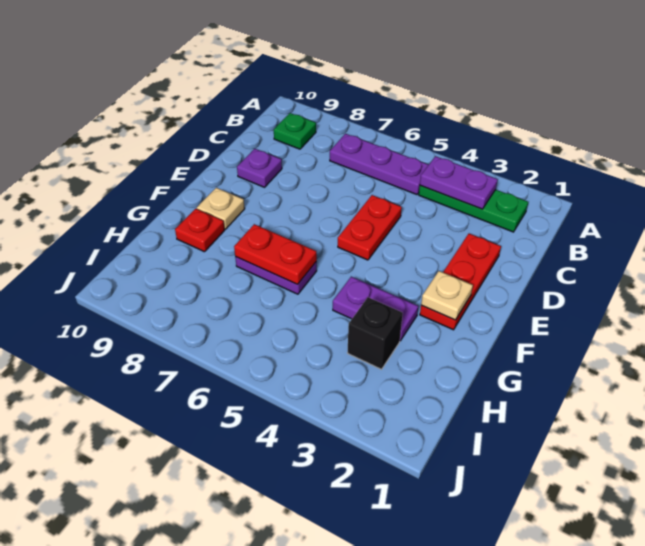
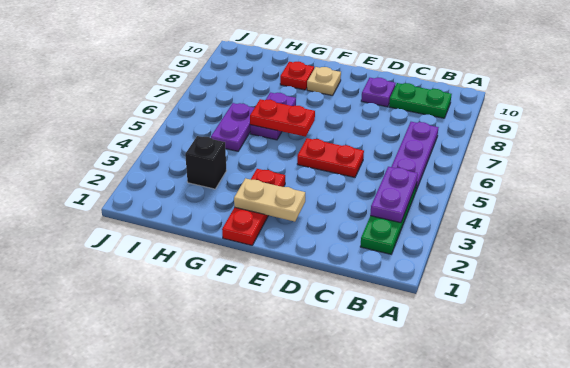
green 1x1 plate [274,113,316,149] -> green 1x2 plate [389,83,452,118]
red 1x3 plate [420,234,501,330] -> red 1x3 plate turned to [222,169,285,245]
tan 1x1 plate [421,271,473,320] -> tan 1x2 plate [234,178,305,222]
purple 1x2 plate [333,277,418,341] -> purple 1x2 plate moved to [211,103,254,151]
red 1x2 plate [234,224,317,284] -> red 1x2 plate turned to [250,99,315,137]

